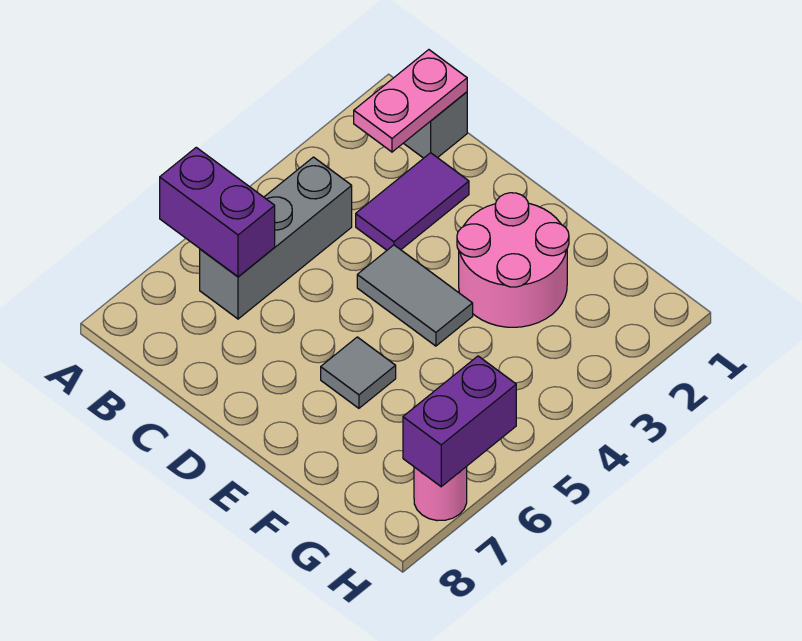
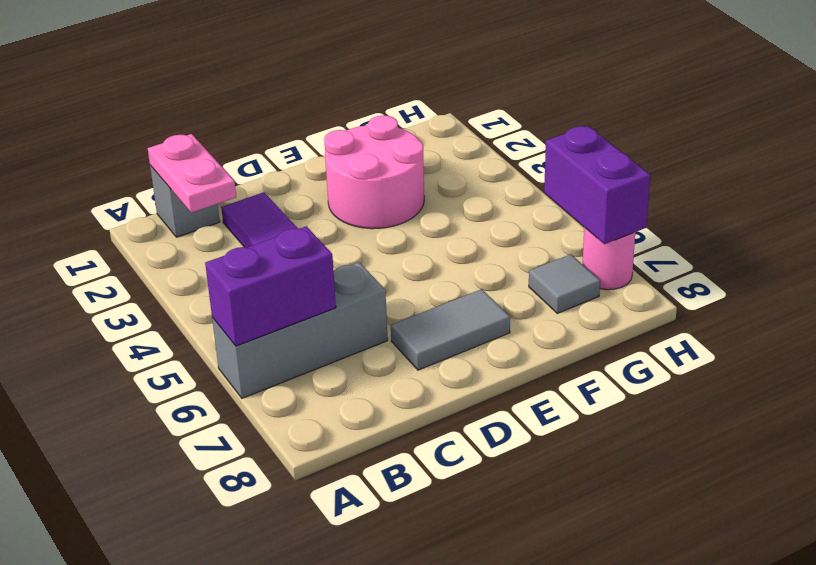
grey 1x3 brick [200,157,352,319] -> grey 1x3 brick turned to [212,262,388,398]
grey 1x2 tile [357,245,473,346] -> grey 1x2 tile moved to [391,289,510,370]
grey 1x1 tile [321,337,396,408] -> grey 1x1 tile moved to [529,254,600,313]

